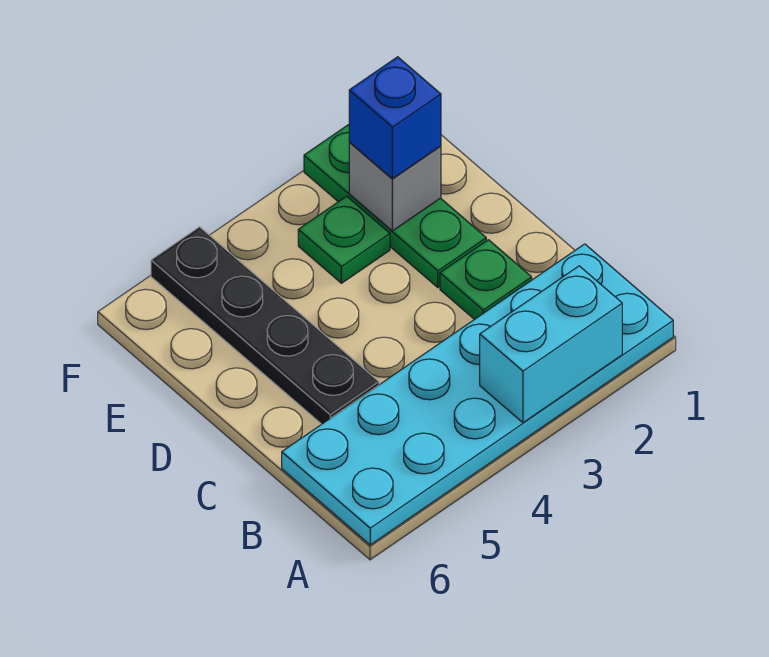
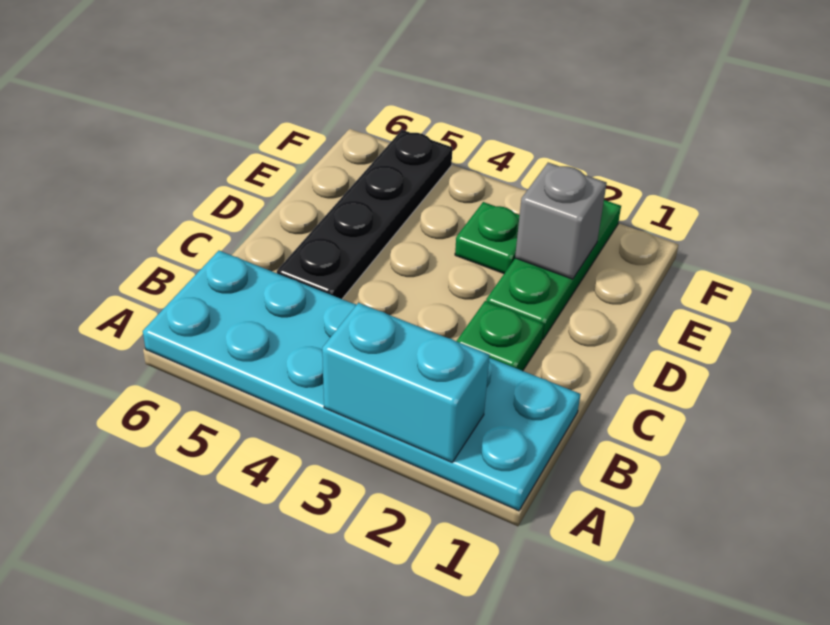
blue 1x1 brick [349,57,441,179] -> none

